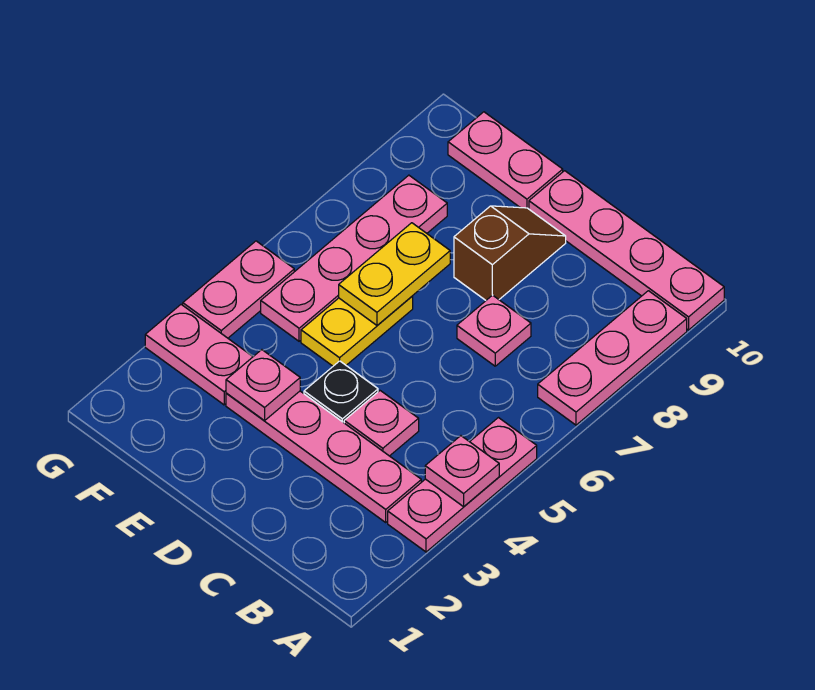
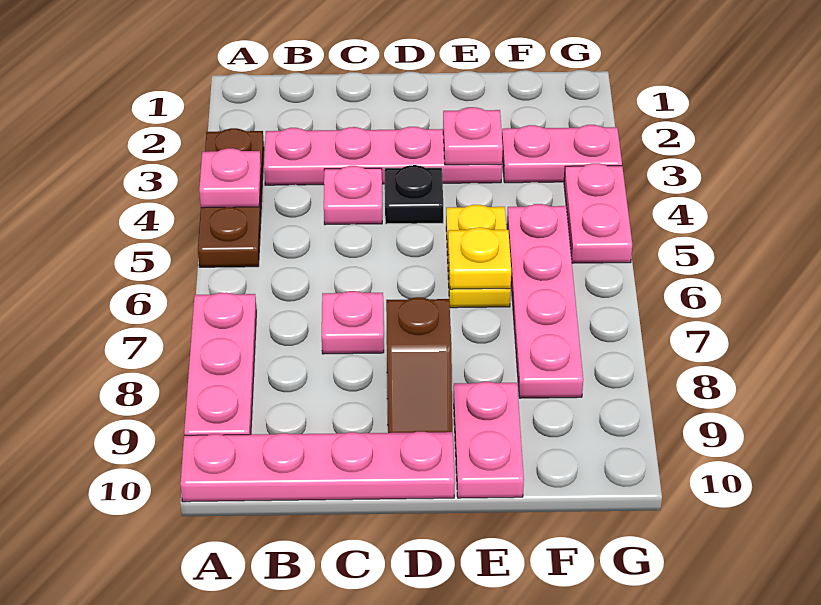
pink 1x3 plate [388,418,537,552] -> brown 1x3 plate [198,128,264,267]
yellow 1x2 plate [339,223,450,325] -> yellow 1x1 plate [448,227,511,289]
pink 1x2 plate [448,112,563,209] -> pink 1x2 plate turned to [454,382,524,498]

